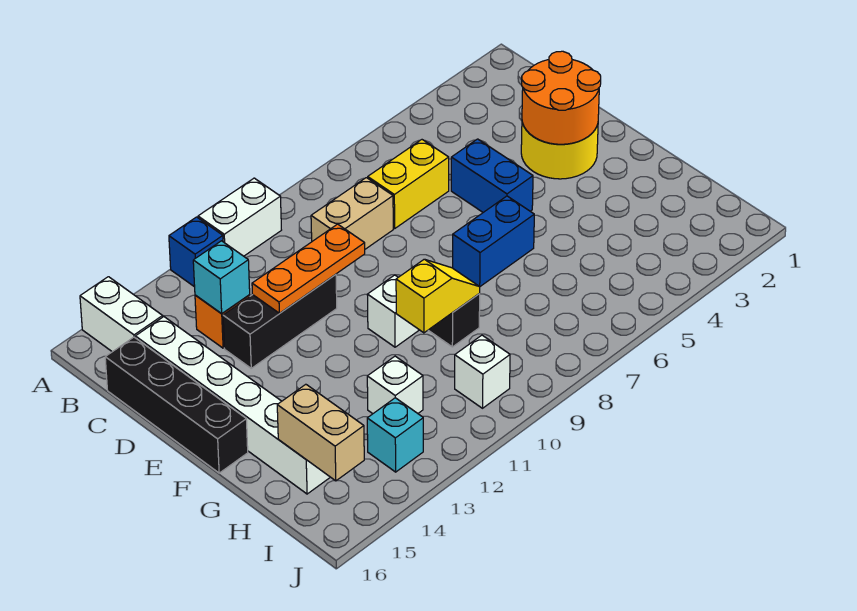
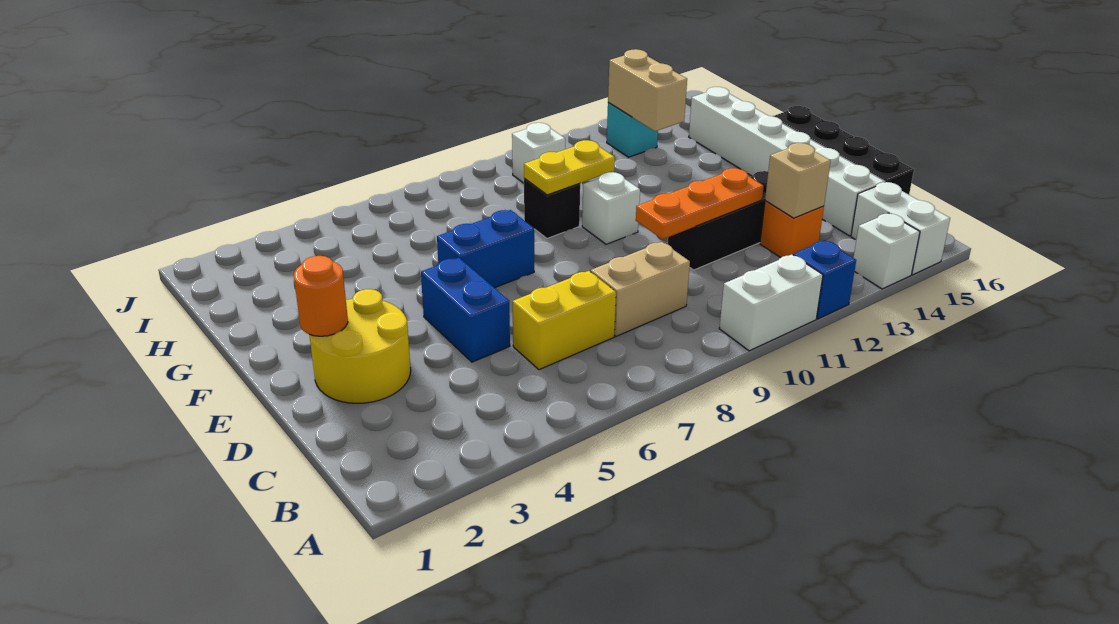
cyan 1x1 brick [193,241,250,314] -> tan 1x1 brick [765,143,831,218]
orange 2x2 round brick [522,51,601,144] -> orange 1x1 round brick [294,256,348,336]
yellow 1x2 slope [396,259,480,333] -> yellow 1x2 plate [524,140,615,195]
white 1x1 brick [367,356,423,414] -> white 1x1 brick moved to [853,213,920,289]
tan 1x2 brick [277,384,364,481] -> tan 1x2 brick moved to [608,49,687,131]

